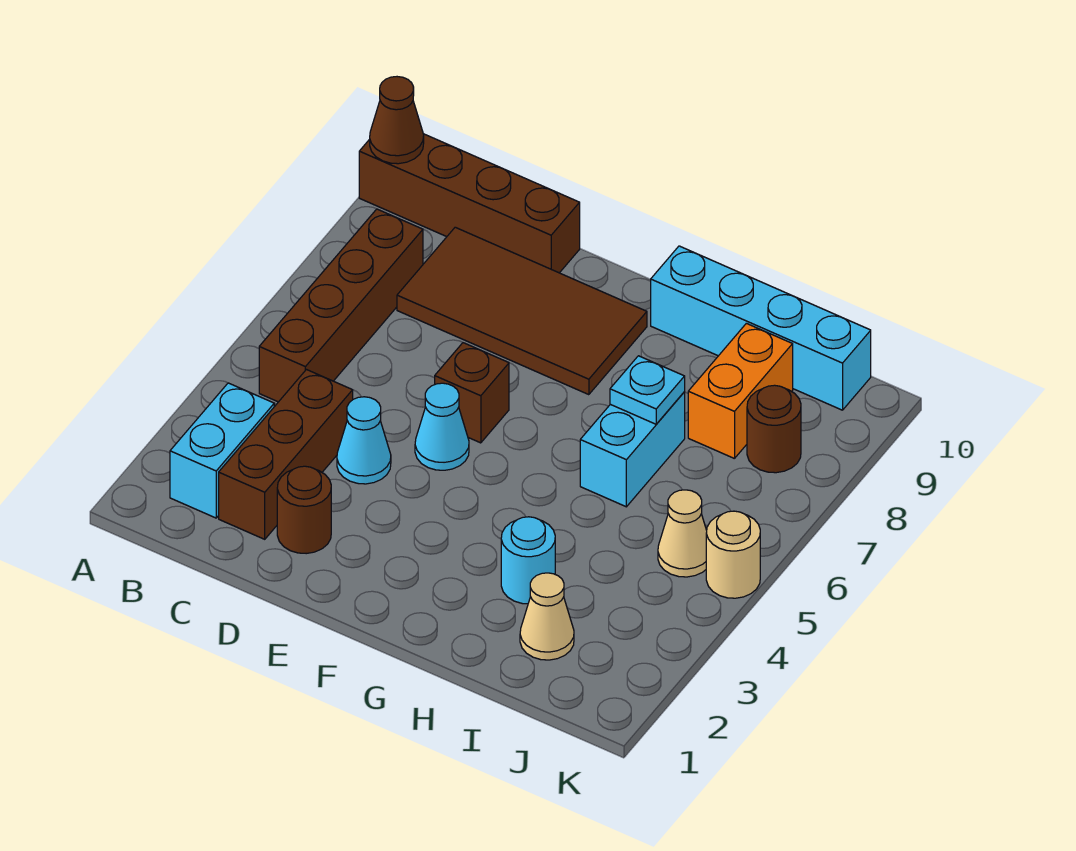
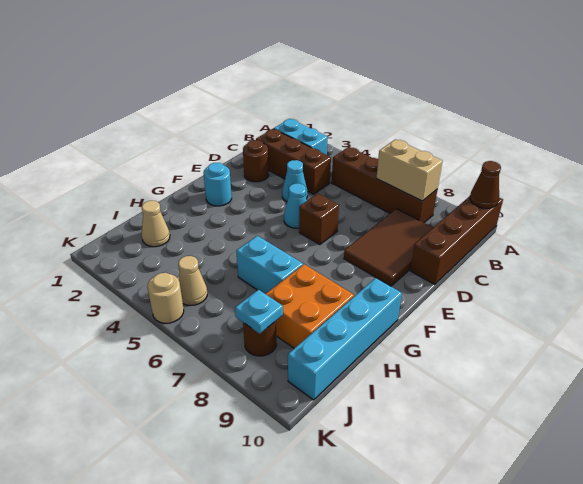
none -> tan 1x2 brick [376,139,442,201]
brown 2x4 tile [397,227,647,395] -> brown 2x3 tile [344,209,433,286]
cyan 1x1 round brick [501,517,555,604] -> cyan 1x1 round brick moved to [203,163,232,206]
cyan 1x1 plate [610,356,685,424] -> cyan 1x1 plate moved to [235,290,283,334]
orange 1x2 brick [688,323,793,459] -> orange 2x2 brick [266,264,354,348]

